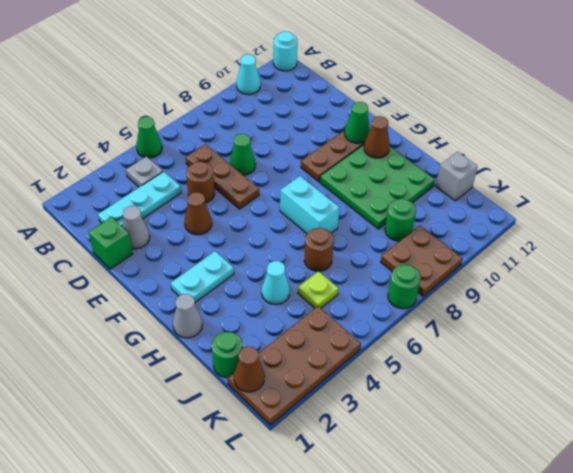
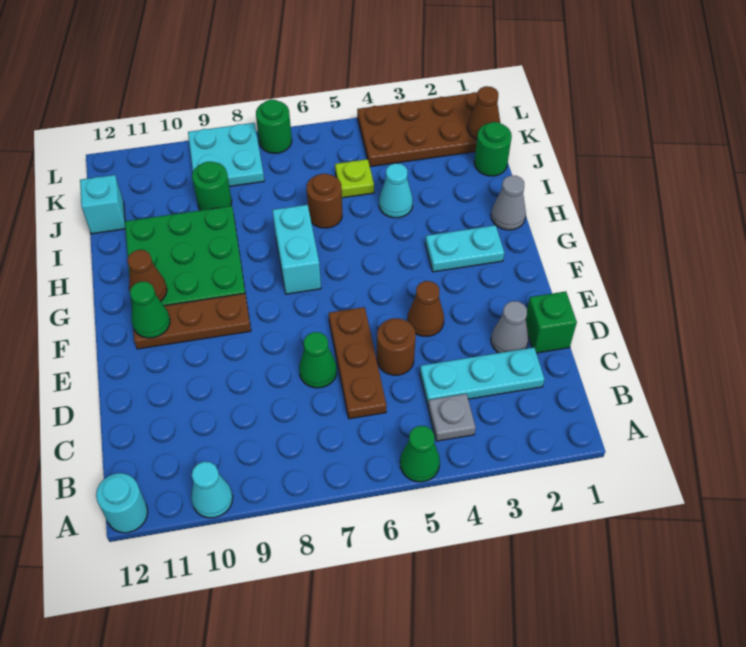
grey 1x1 brick [436,152,478,201] -> cyan 1x1 brick [80,175,125,234]
brown 2x2 plate [381,226,462,296] -> cyan 2x2 plate [188,123,264,187]

